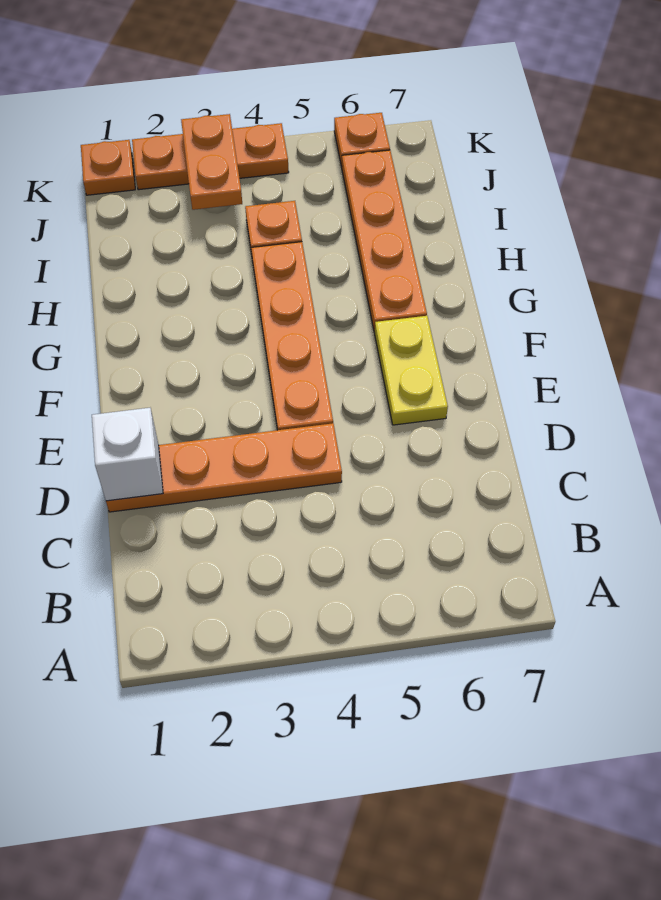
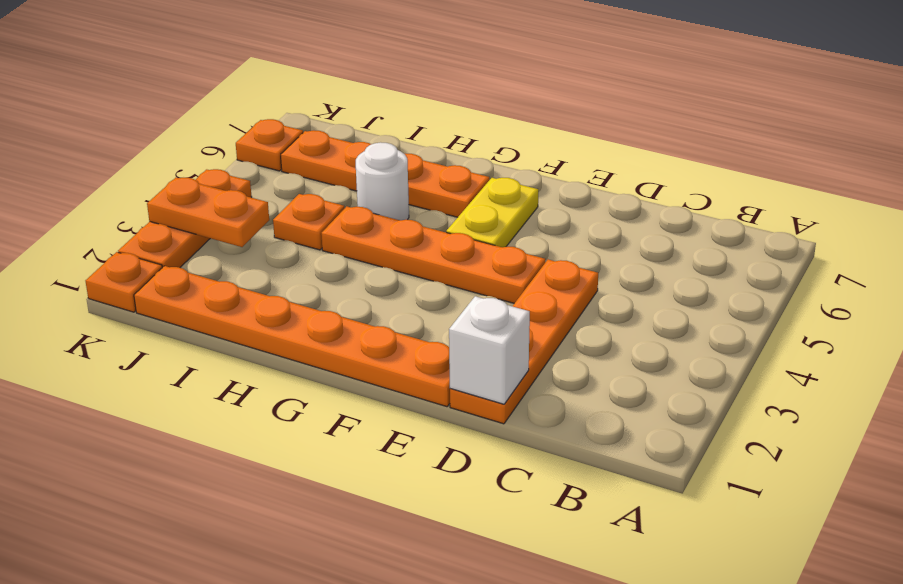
none -> orange 1x6 plate [134,266,450,407]
yellow 1x2 plate [375,316,448,425] -> yellow 1x2 plate turned to [446,178,538,247]
none -> white 1x1 round brick [356,142,409,220]

